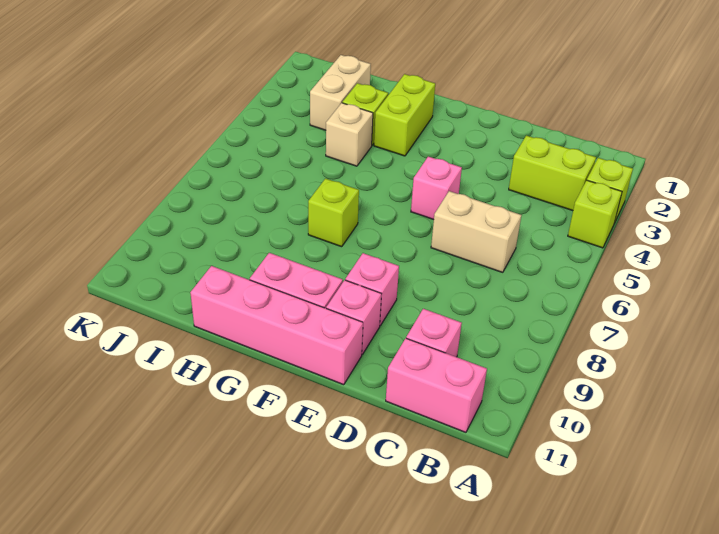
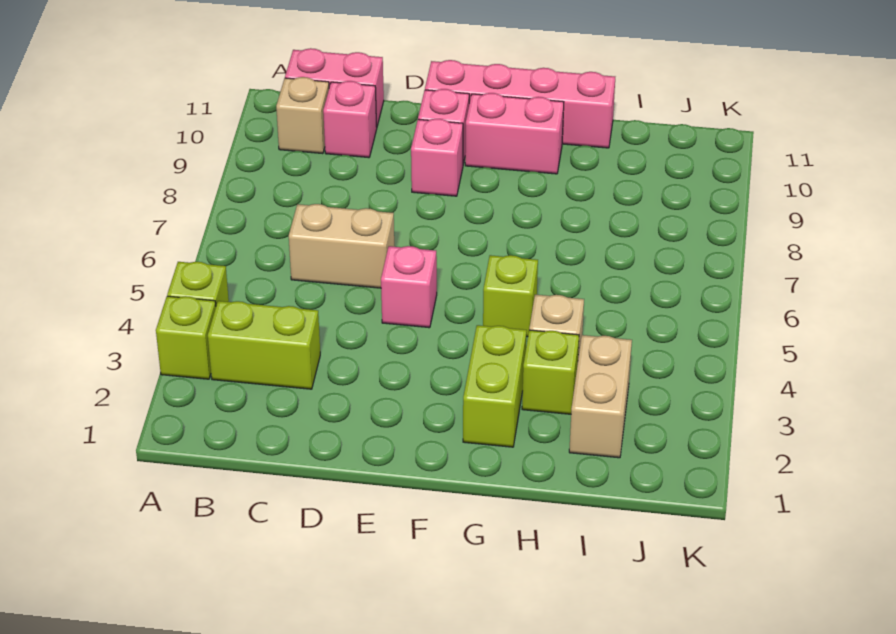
none -> tan 1x1 brick [276,77,329,154]
lime 1x1 brick [308,179,359,247] -> lime 1x1 brick moved to [483,255,538,337]

